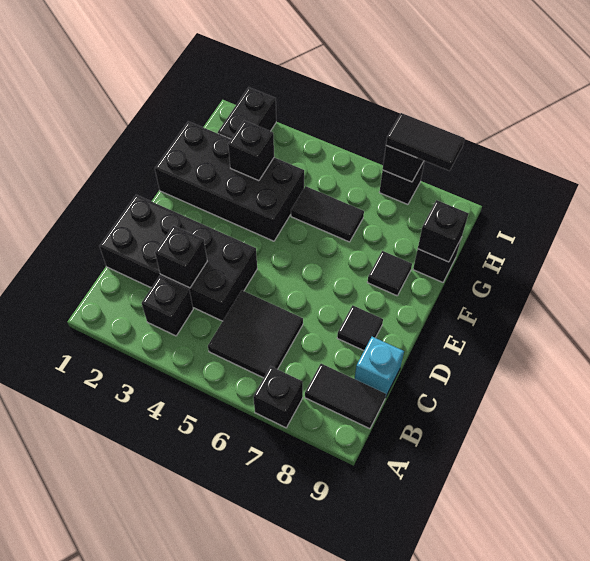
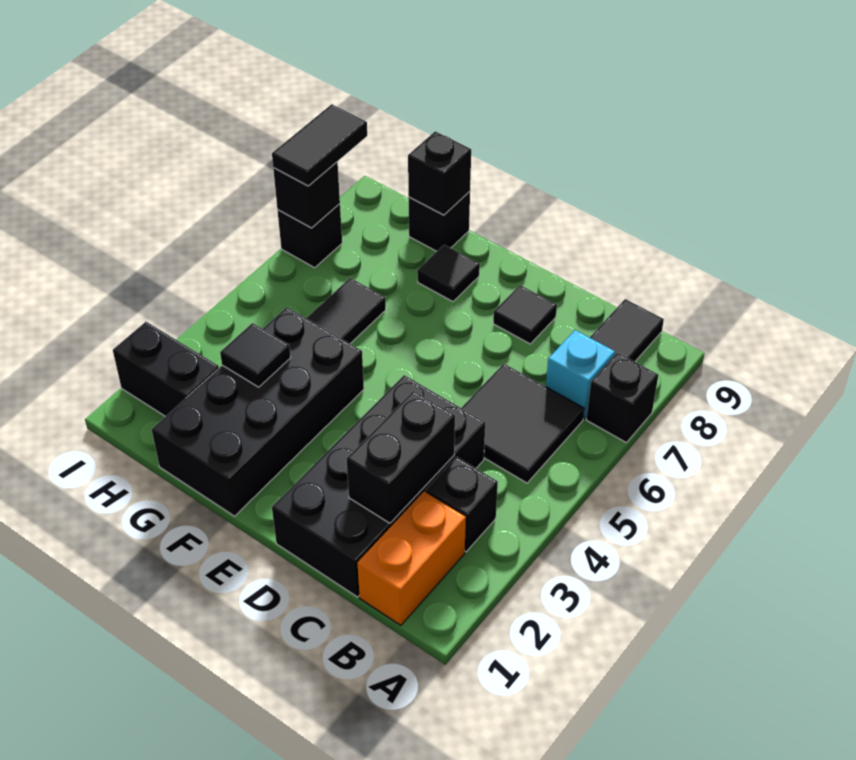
none -> orange 1x2 brick [358,492,466,625]
black 1x1 brick [155,226,207,288] -> black 1x2 brick [346,391,455,523]
cyan 1x1 brick [355,337,404,396] -> cyan 1x1 brick moved to [546,330,615,419]
black 1x1 brick [228,120,274,181] -> black 1x1 tile [220,323,291,387]

